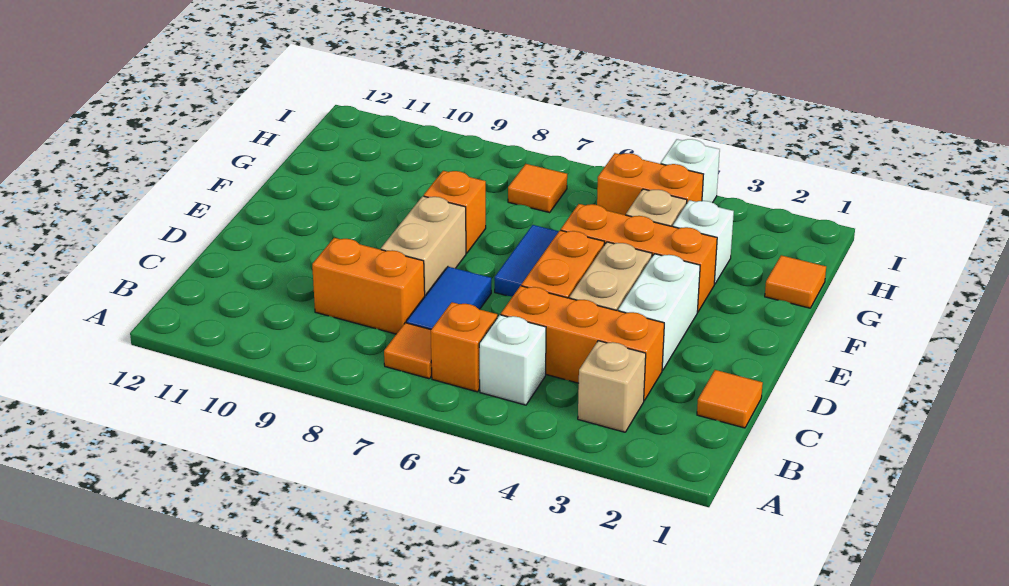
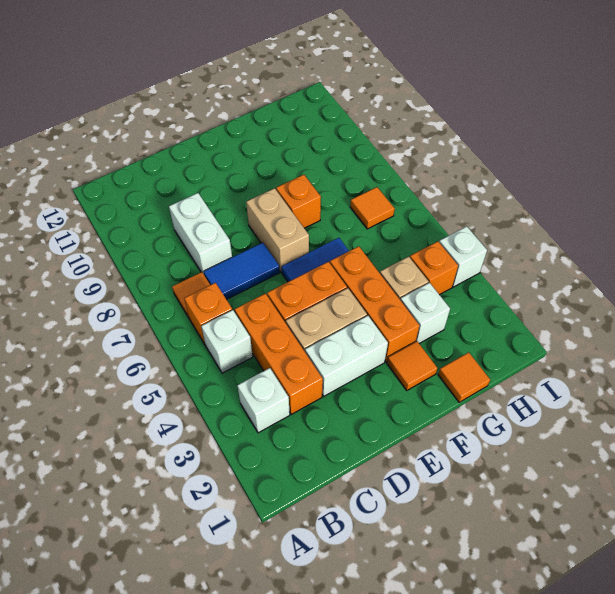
tan 1x1 brick [578,341,646,432] -> white 1x1 brick [237,368,290,433]
orange 1x1 tile [697,370,763,428] -> orange 1x1 tile moved to [387,341,437,390]
orange 1x2 brick [312,238,425,334] -> white 1x2 brick [169,193,232,274]
tan 1x2 brick [381,196,466,296] -> tan 1x2 brick turned to [246,188,309,272]
orange 1x2 brick [597,153,703,215] -> orange 1x1 brick [410,242,458,295]

